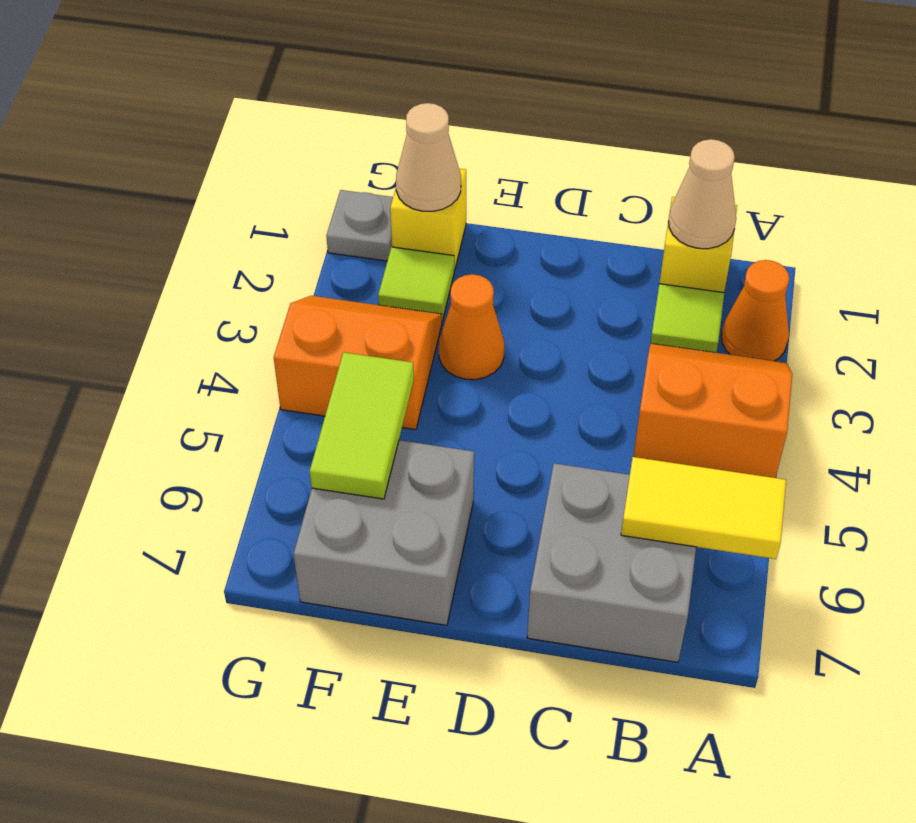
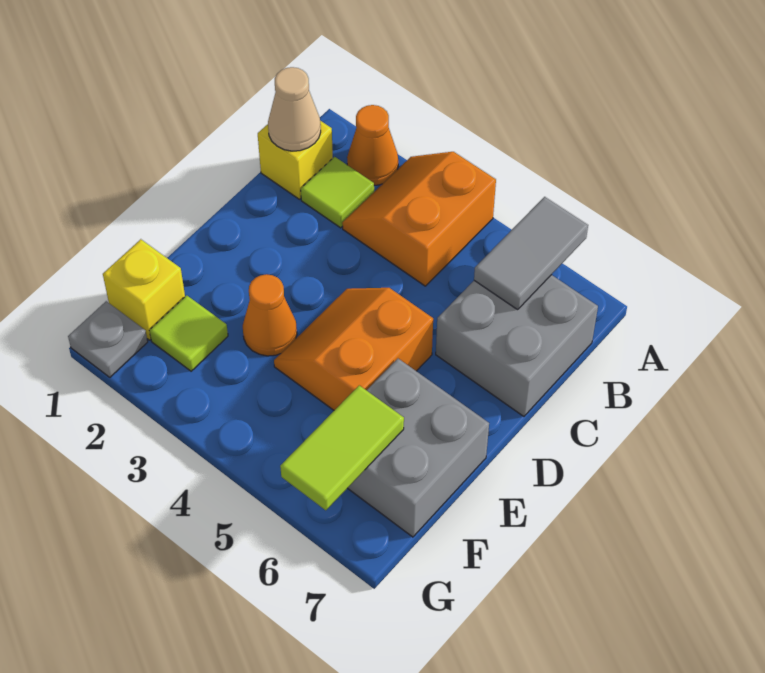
yellow 1x2 tile [621,457,786,559] -> grey 1x2 tile [474,197,588,310]
tan 1x1 cone [396,103,461,211] -> none
orange 2x2 slope [274,296,442,430] -> orange 2x2 slope moved to [274,288,433,410]
lime 1x2 tile [310,352,414,499] -> lime 1x2 tile turned to [280,385,404,510]

